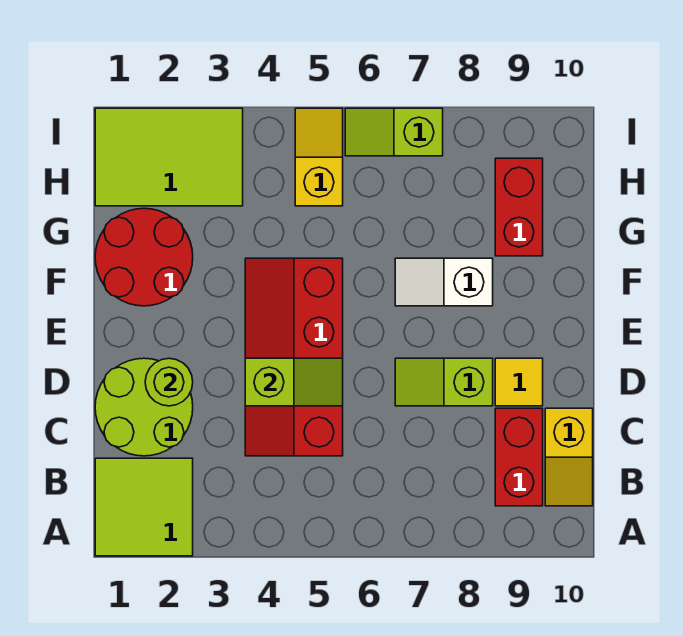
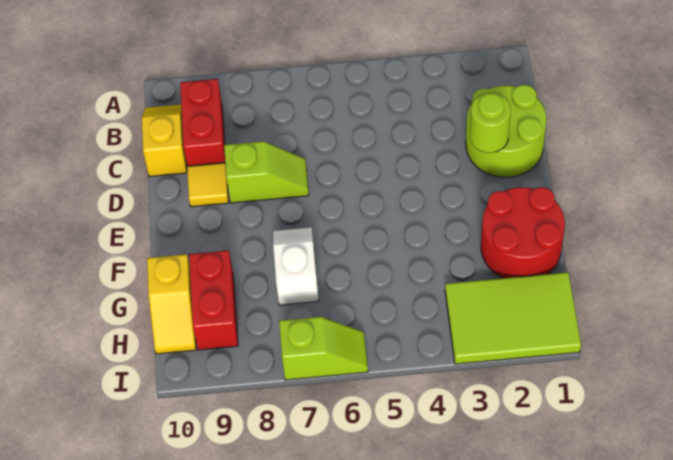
lime 2x2 tile [95,458,193,556] -> none
red 2x4 slope [245,258,343,456] -> none
lime 1x2 slope [245,358,343,406] -> none
white 1x2 slope [395,258,493,306] -> white 1x2 slope turned to [273,227,319,305]
yellow 1x2 slope [295,108,343,206] -> yellow 1x2 slope moved to [147,254,196,354]

